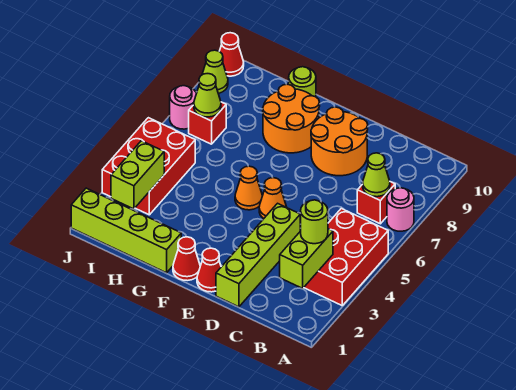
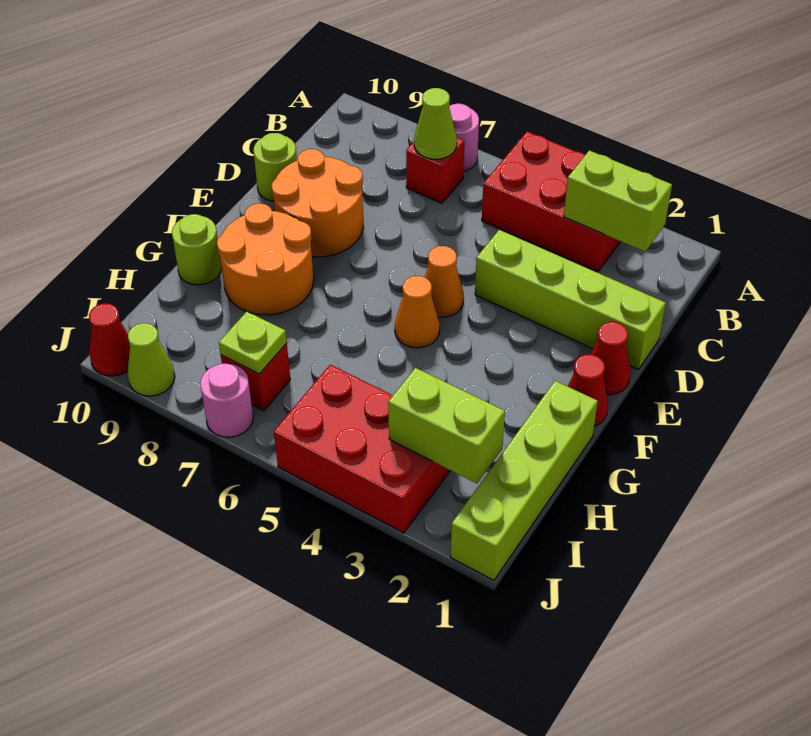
lime 1x1 round brick [300,200,328,244] -> lime 1x1 round brick moved to [253,133,297,201]
lime 1x1 cone [194,74,221,117] -> lime 1x1 plate [219,312,287,374]

